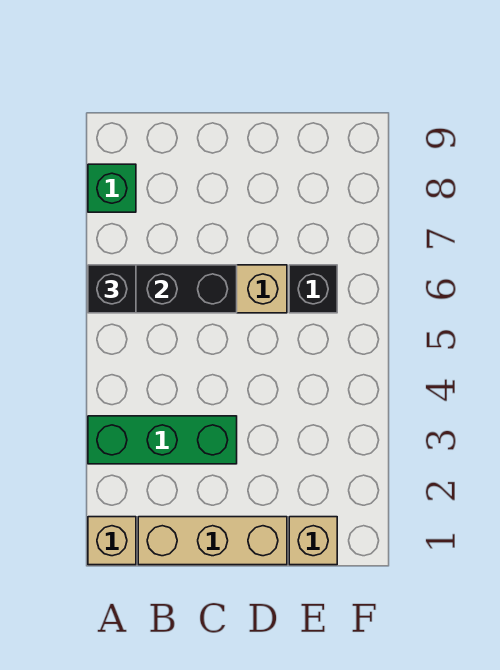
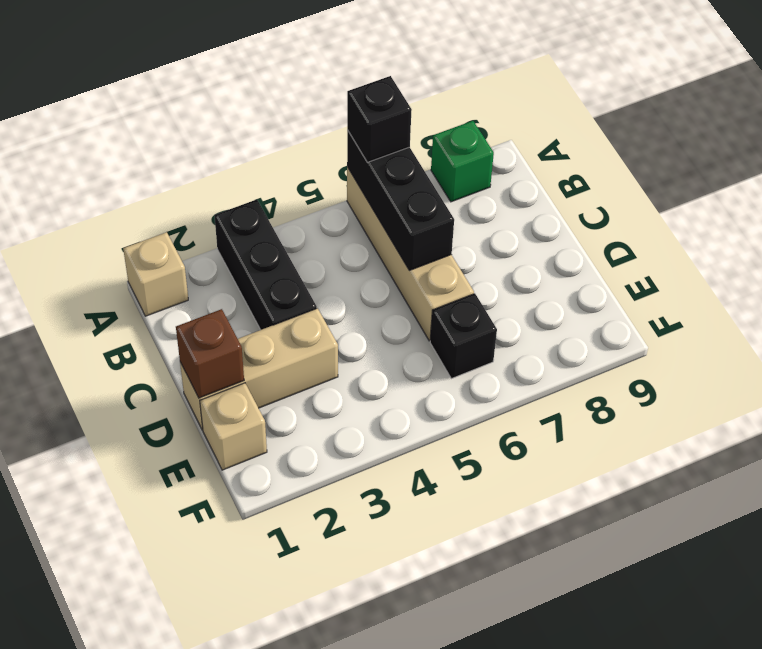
green 1x3 brick [88,416,237,464] -> black 1x3 brick [214,199,317,330]
tan 1x3 brick [138,517,287,565] -> tan 1x3 brick turned to [180,308,338,430]
none -> brown 1x1 brick [176,309,244,398]

